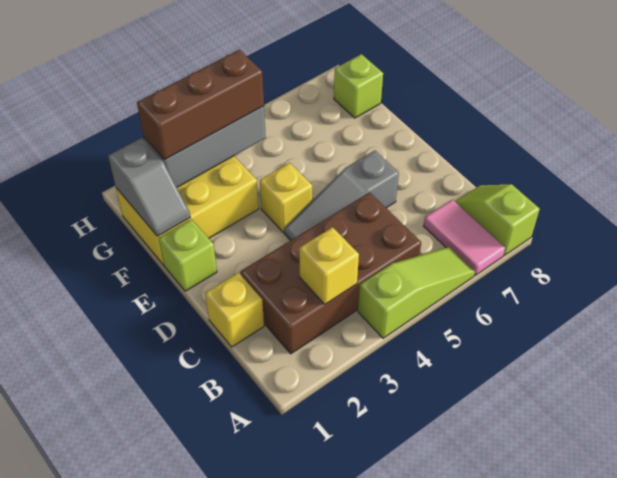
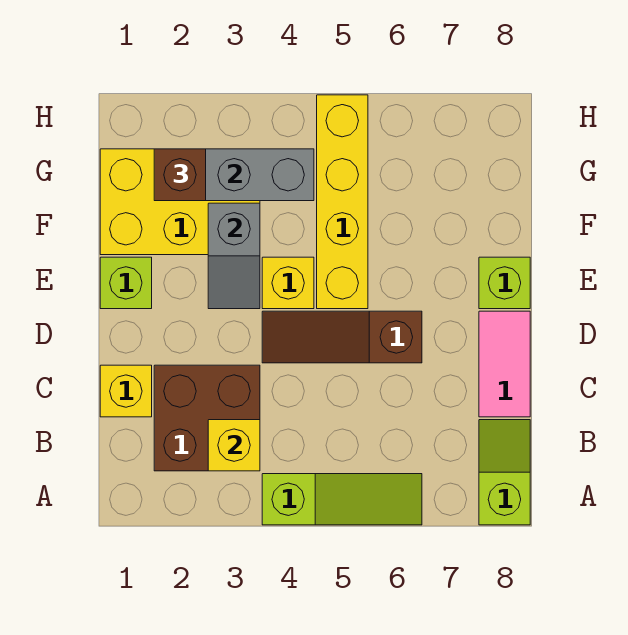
pink 1x2 tile [424,200,505,275] -> pink 1x2 tile moved to [479,311,530,417]
brown 2x4 brick [240,192,421,354] -> brown 2x2 brick [154,365,260,471]
grey 1x3 slope [284,151,399,240] -> brown 1x3 slope [262,311,422,363]
none -> yellow 1x4 brick [317,95,368,309]
grey 1x2 slope [108,138,190,236] -> grey 1x2 slope moved to [208,203,260,309]
brown 1x3 brick [137,50,264,160] -> brown 1x1 brick [154,149,206,201]
lime 1x1 brick [334,54,383,118] -> lime 1x1 brick moved to [479,257,530,309]

